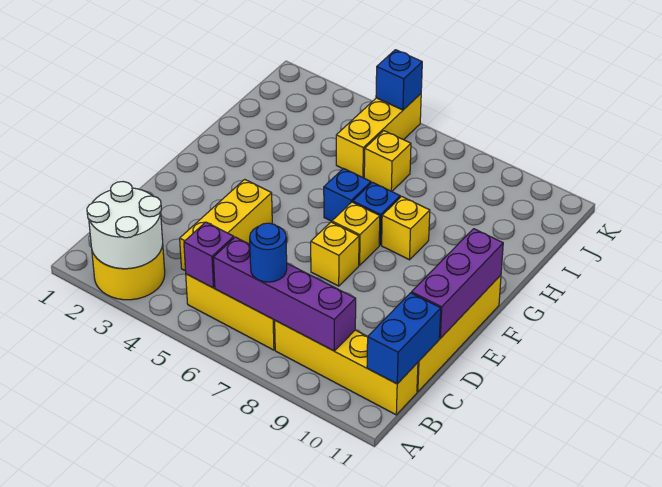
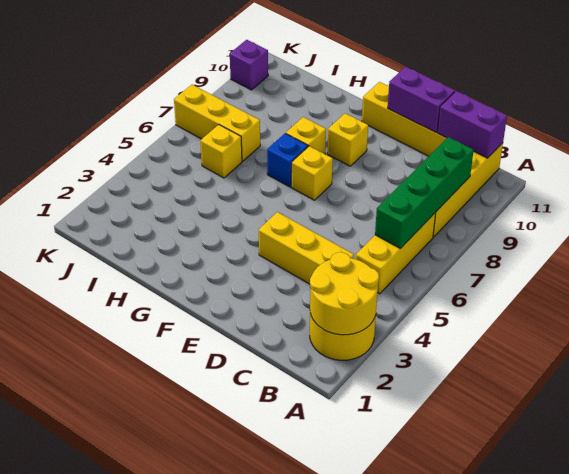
white 2x2 round brick [87,182,163,269] -> yellow 2x2 round brick [310,252,379,335]
purple 1x1 brick [184,222,234,288] -> purple 1x1 brick moved to [230,40,268,90]
purple 1x4 brick [213,237,356,351] -> green 1x4 brick [375,137,474,249]
blue 1x1 round brick [250,223,287,282] -> none
blue 1x2 brick [367,293,441,384] -> purple 1x2 brick [437,91,507,158]
purple 1x3 brick [412,229,503,338] -> purple 1x2 brick [388,67,455,132]
yellow 1x1 brick [311,222,359,286] -> yellow 1x1 brick moved to [327,113,368,166]
blue 1x1 brick [324,169,371,221] -> none
yellow 1x3 brick [336,94,421,178] -> yellow 1x3 brick moved to [174,85,260,161]
blue 1x1 brick [376,50,422,110] -> none

